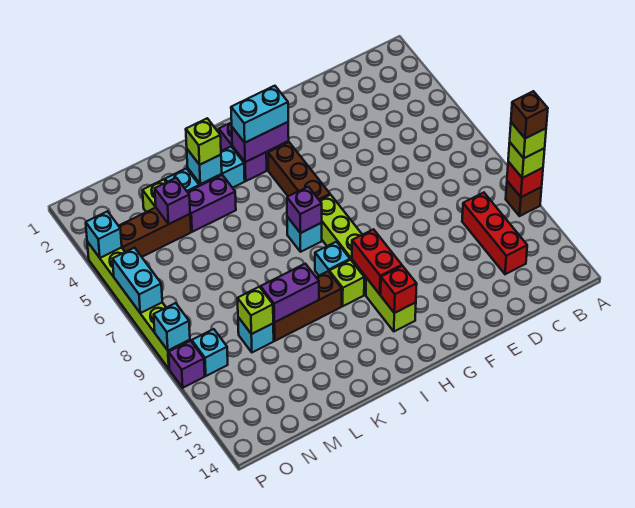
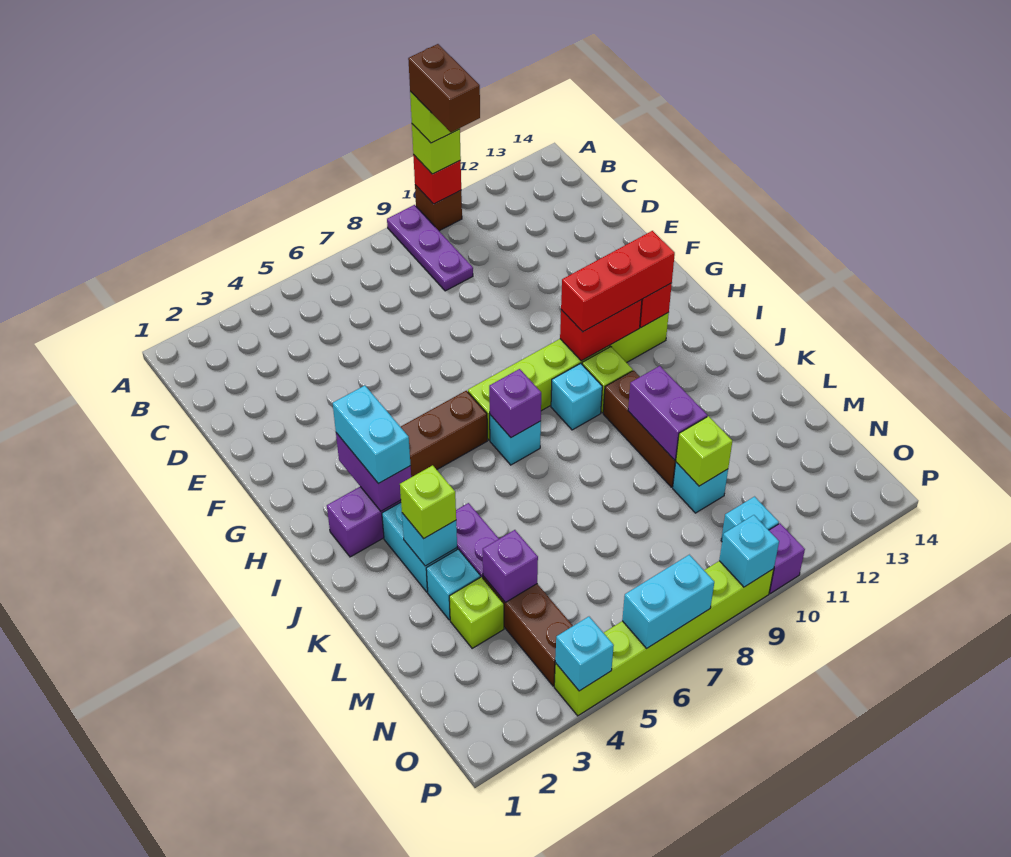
none -> purple 1x3 plate [387,205,473,291]
brown 1x1 brick [511,91,548,138] -> brown 1x2 brick [408,44,480,132]
red 1x3 brick [462,193,527,274] -> red 1x3 brick moved to [561,231,675,332]

